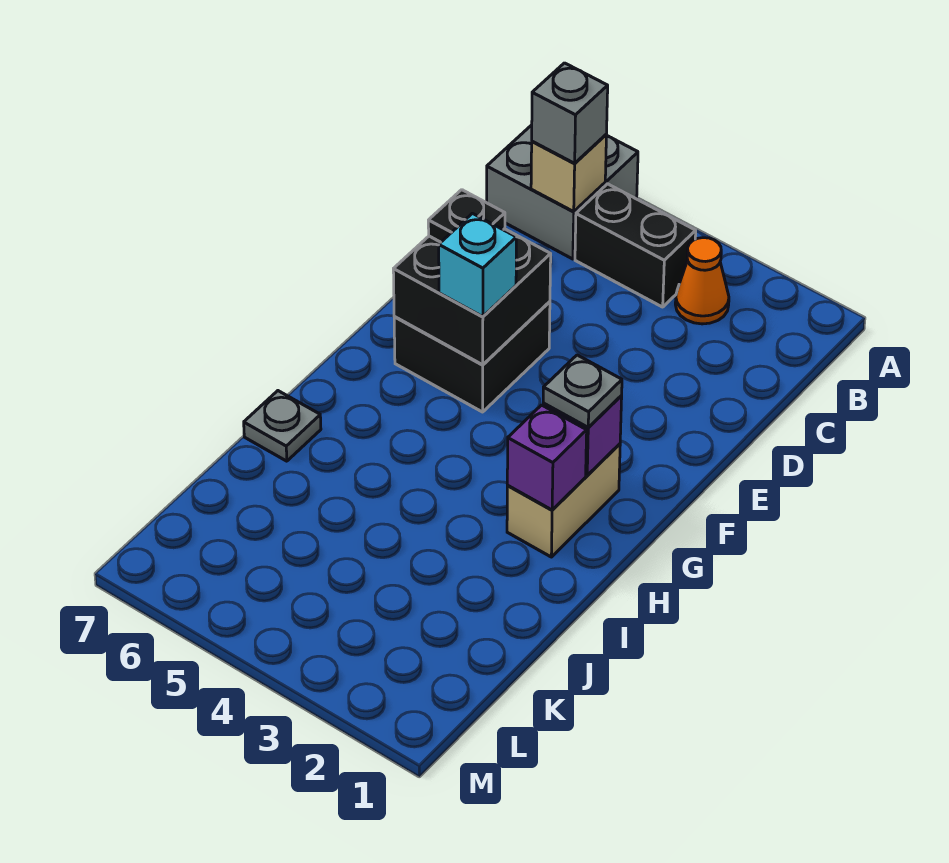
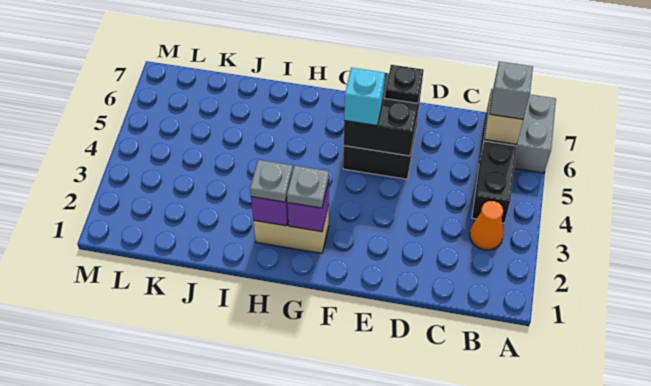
grey 1x1 plate [244,391,321,461] -> grey 1x1 plate moved to [250,160,293,202]

